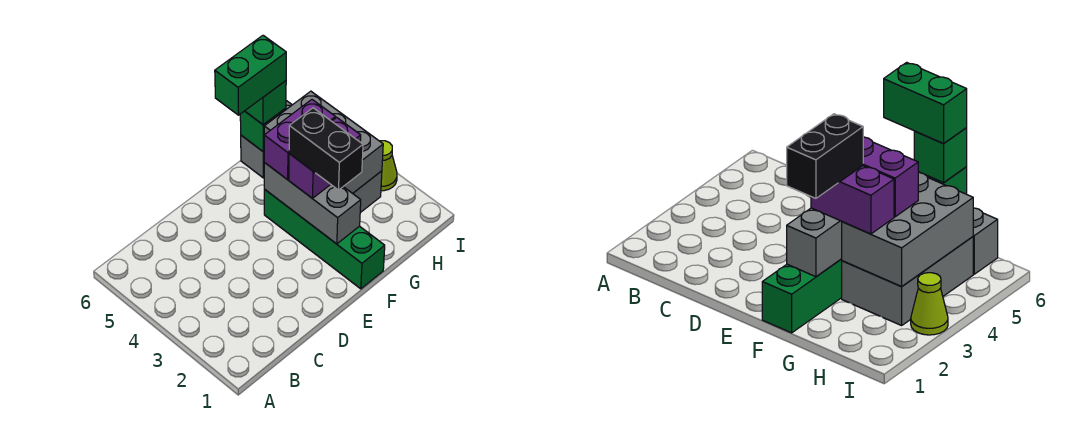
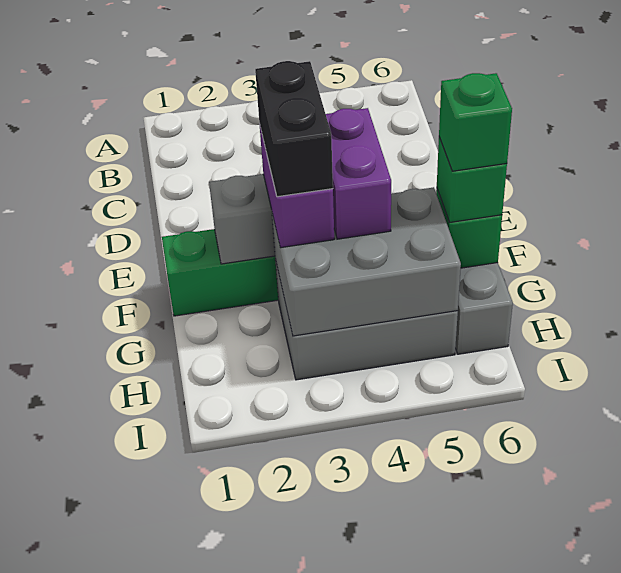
black 1x2 brick [289,108,363,190] -> black 1x2 brick turned to [255,61,333,197]
green 1x2 brick [215,35,286,115] -> green 1x1 brick [439,73,512,171]
lime 1x1 cone [380,141,397,191] -> none

